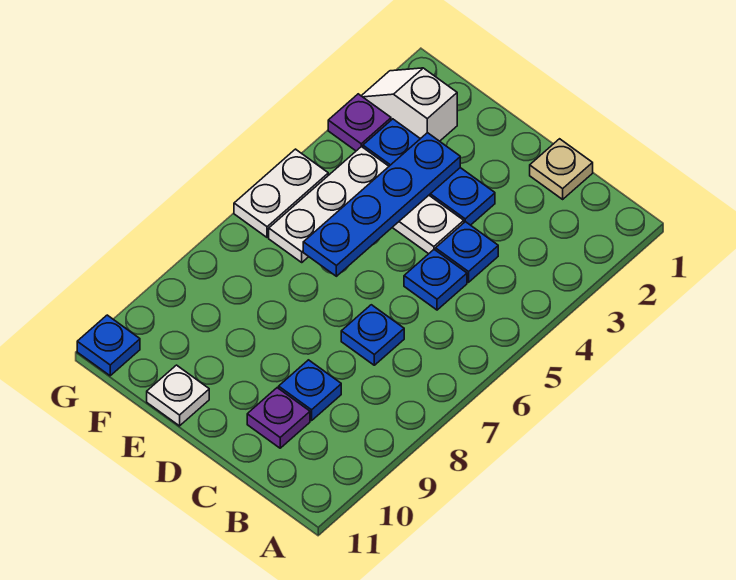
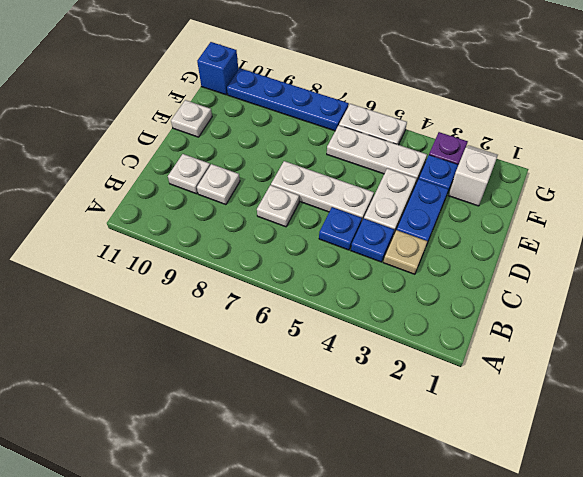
tan 1x1 plate [530,139,593,199] -> tan 1x1 plate moved to [383,230,427,274]
blue 1x1 plate [341,305,404,365] -> white 1x1 plate [257,185,299,227]
blue 1x1 plate [279,360,341,421] -> white 1x1 plate [197,164,240,205]
purple 1x1 plate [247,388,310,448] -> white 1x1 plate [168,154,210,194]
none -> white 1x3 plate [271,161,374,221]
blue 1x4 plate [303,133,460,276] -> blue 1x4 plate moved to [227,68,349,131]
blue 1x1 plate [77,315,140,376] -> blue 1x1 brick [197,42,238,95]

